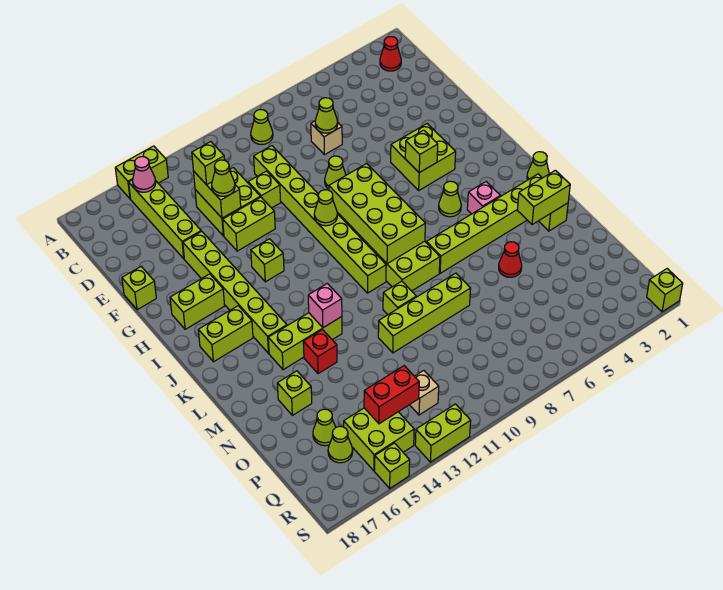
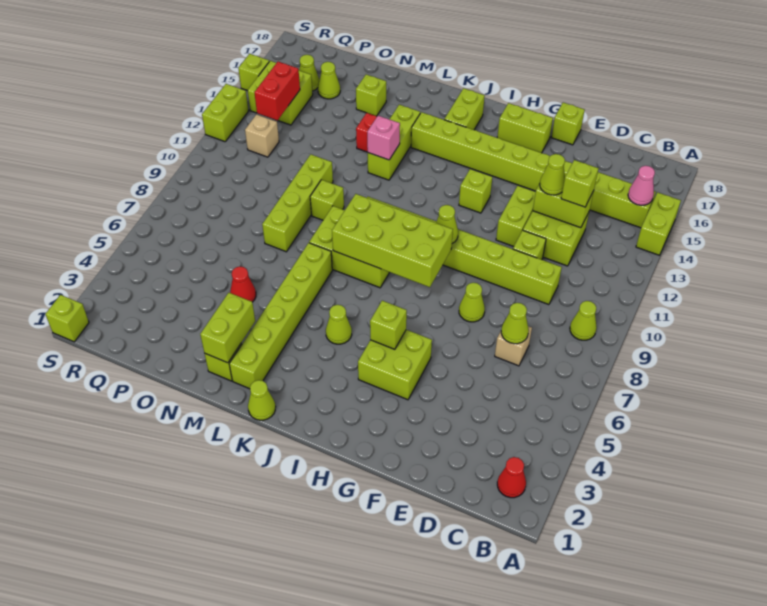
lime 1x2 brick [170,274,225,329] -> lime 1x2 brick turned to [497,103,553,153]
pink 1x1 brick [467,182,500,214] -> none

